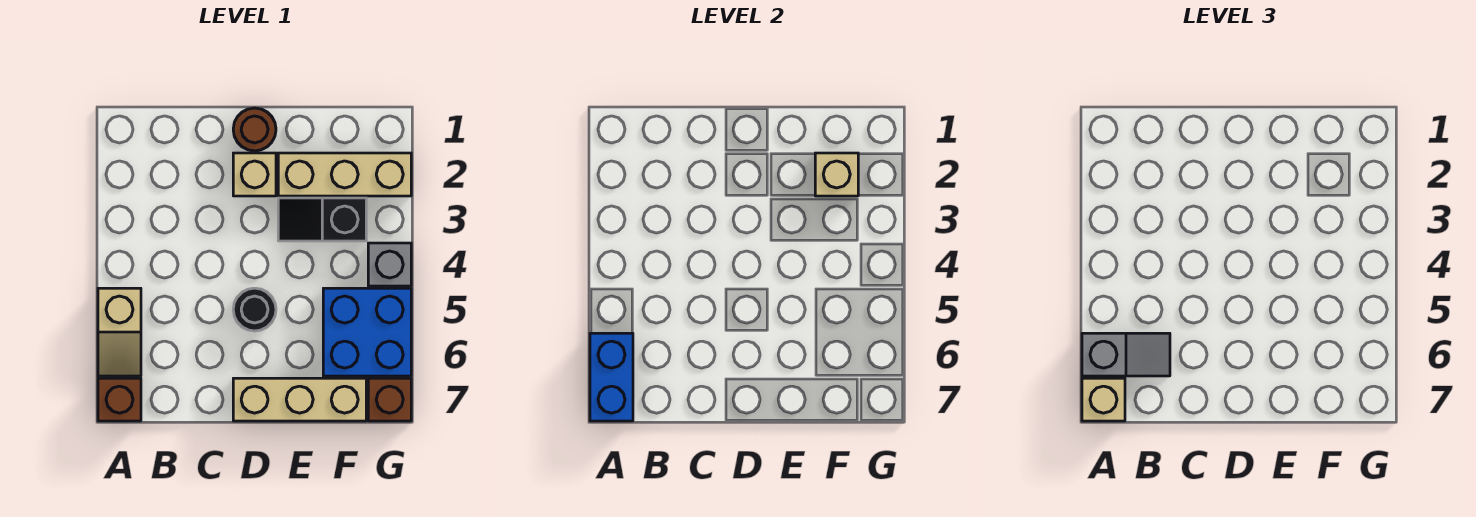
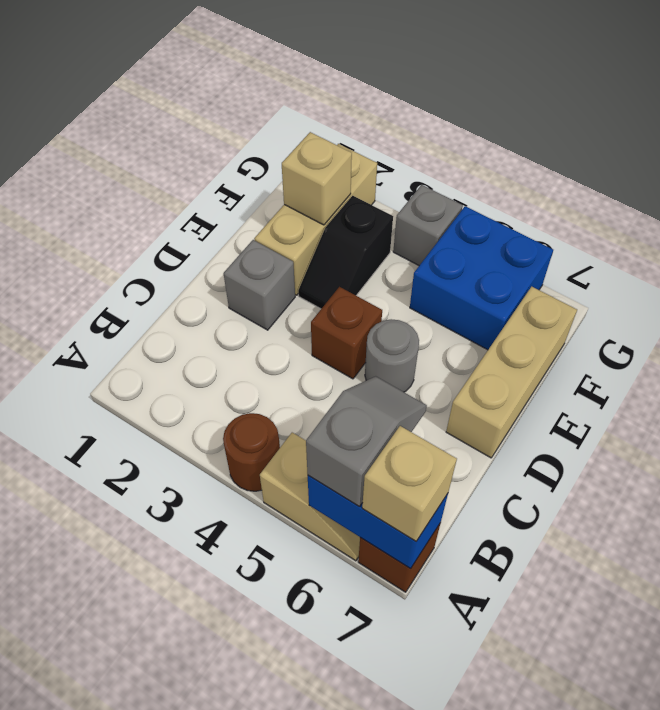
brown 1x1 round brick [233,108,276,151] -> brown 1x1 round brick moved to [223,413,280,491]
tan 1x1 brick [233,153,276,196] -> grey 1x1 brick [224,240,295,330]
black 1x1 round brick [233,288,276,331] -> grey 1x1 round brick [365,319,419,392]
brown 1x1 brick [368,378,411,421] -> brown 1x1 brick moved to [311,287,382,379]

